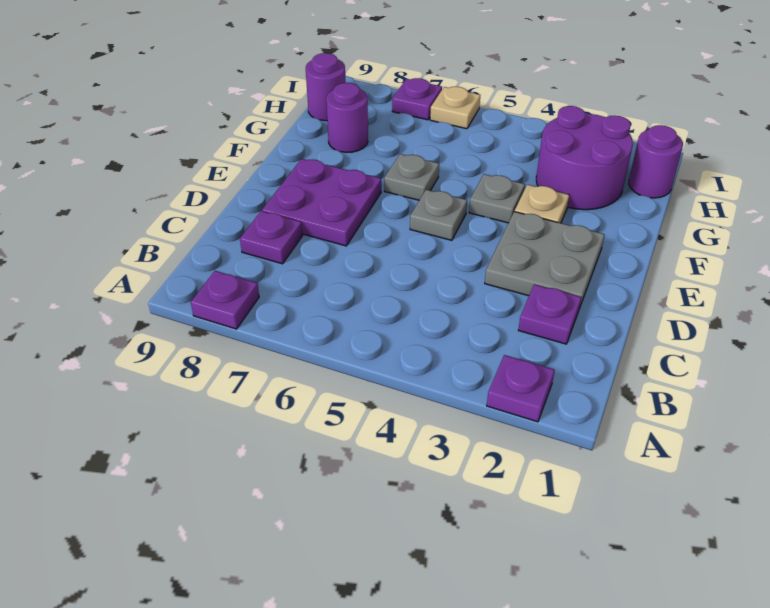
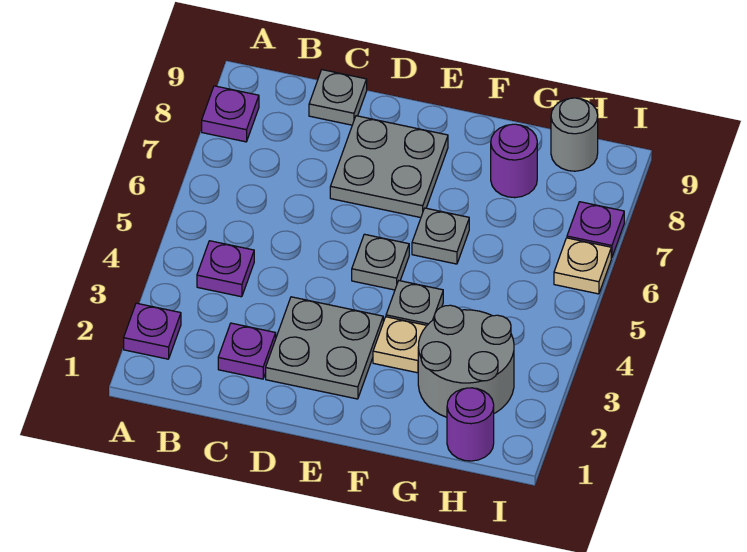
purple 1x1 plate [240,211,303,264] -> purple 1x1 plate moved to [197,241,254,297]
none -> grey 1x1 plate [309,70,367,125]
purple 2x2 plate [262,159,381,246] -> grey 2x2 plate [330,116,448,218]
purple 2x2 round brick [536,106,633,210] -> grey 2x2 round brick [418,305,514,417]
purple 1x1 round brick [306,53,346,121] -> grey 1x1 round brick [551,98,598,171]

